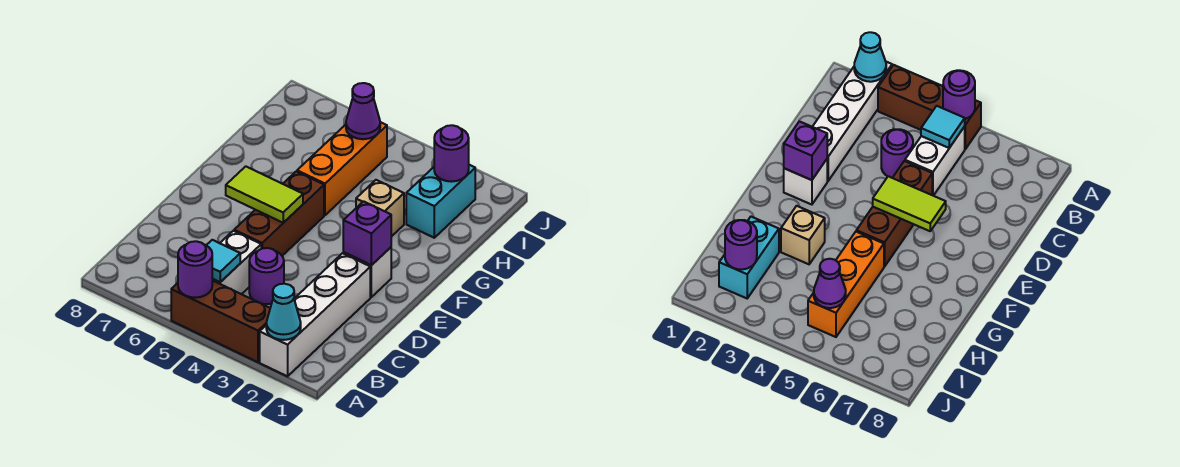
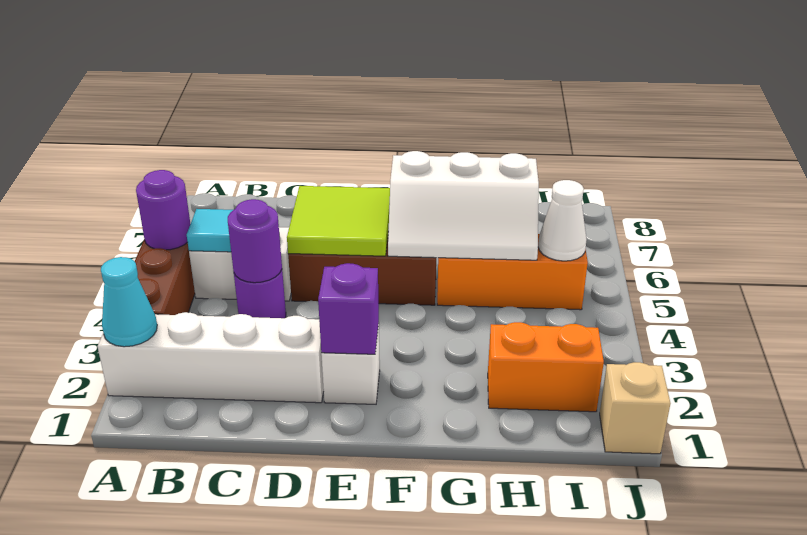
lime 1x2 tile [226,166,303,223] -> lime 2x2 tile [287,186,390,256]
none -> white 2x3 slope [388,151,539,260]
tan 1x1 brick [356,180,404,237] -> tan 1x1 brick moved to [600,362,670,454]
cyan 1x2 brick [406,165,475,238] -> orange 1x2 brick [488,322,604,412]
purple 1x1 round brick [434,125,469,182] -> purple 1x1 round brick moved to [228,199,282,283]
purple 1x1 cone [346,83,380,139] -> white 1x1 cone [538,180,587,261]

